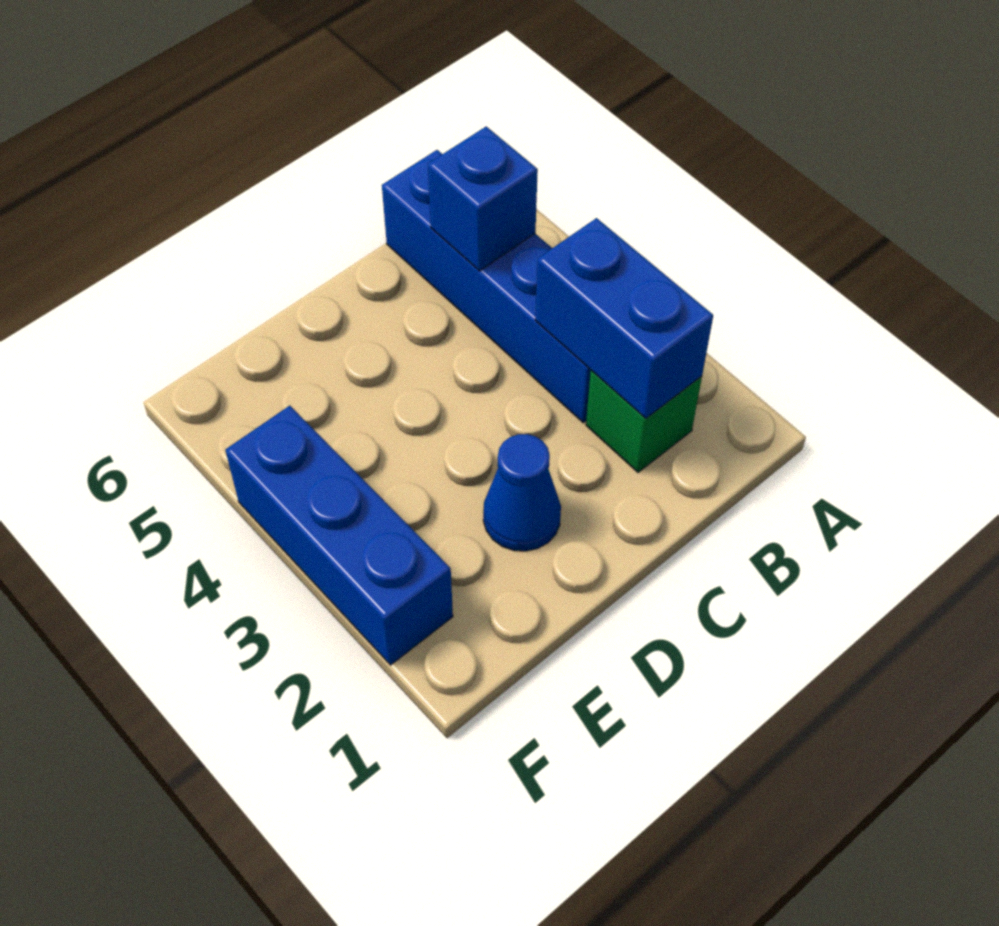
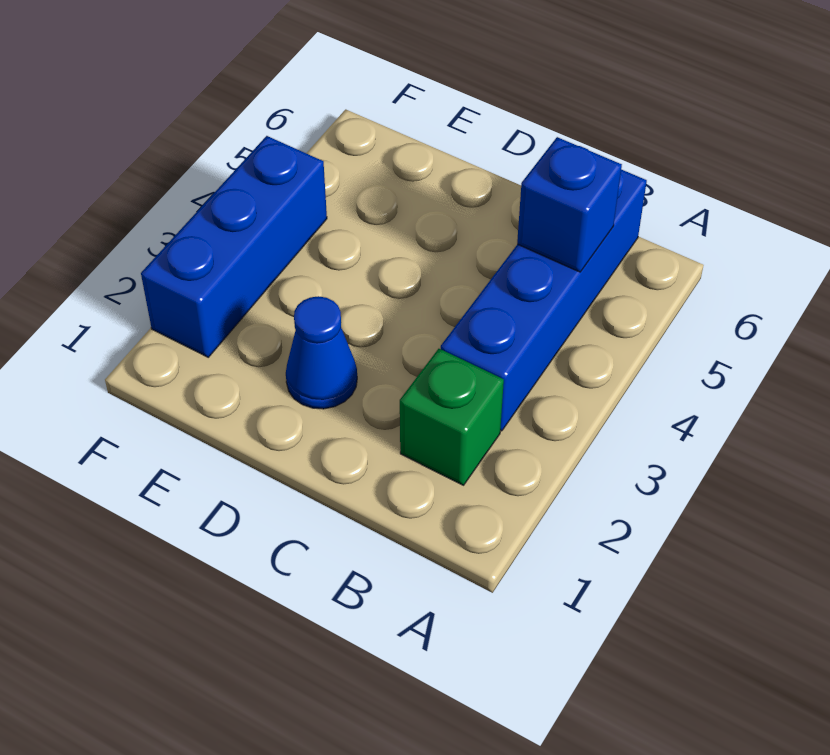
blue 1x2 brick [535,218,713,418] -> none

